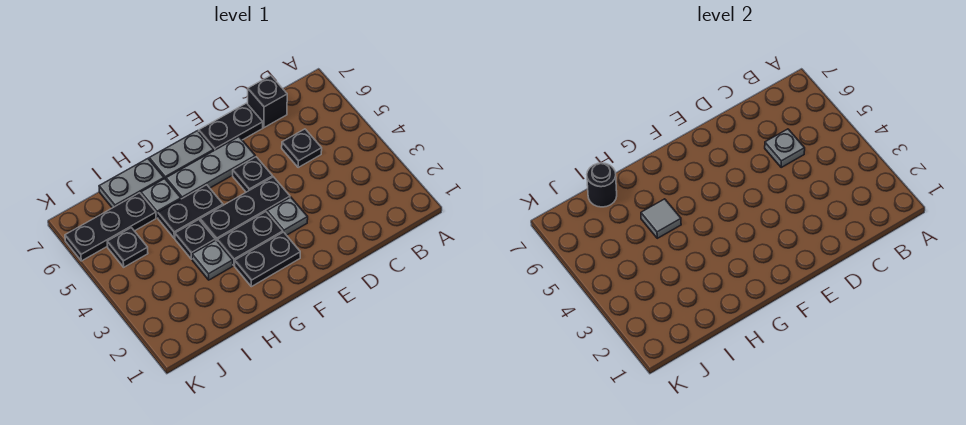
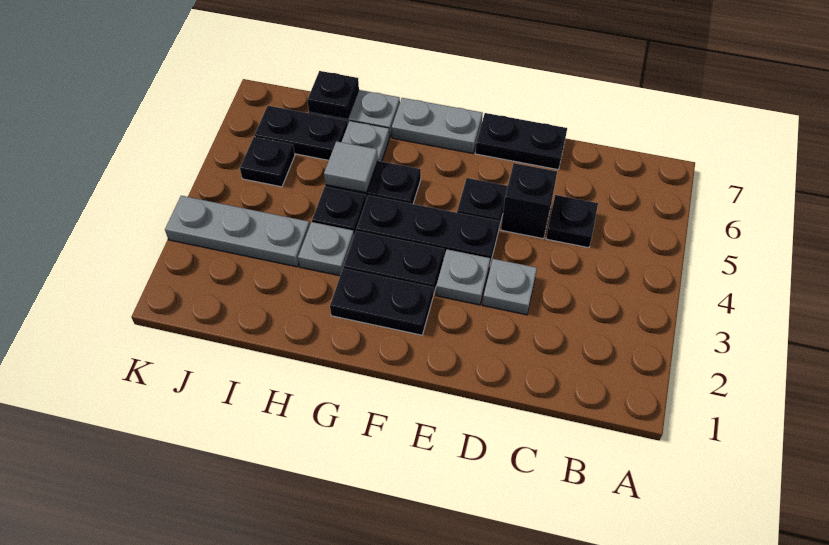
grey 1x1 plate [765,129,805,167] -> grey 1x1 plate moved to [483,259,537,315]
black 1x1 brick [248,76,287,128] -> black 1x1 brick moved to [501,163,557,239]
grey 1x3 plate [166,137,255,199] -> grey 1x3 plate moved to [165,196,310,267]
black 1x3 plate [65,193,156,261] -> black 1x2 plate [254,106,348,160]
black 1x1 round brick [587,163,617,207] -> black 1x1 plate [307,71,359,119]

